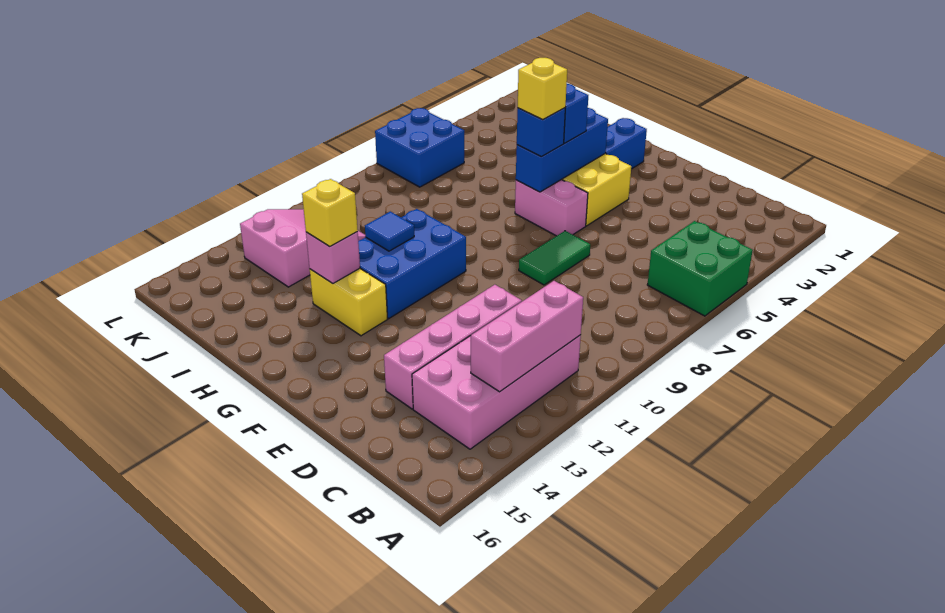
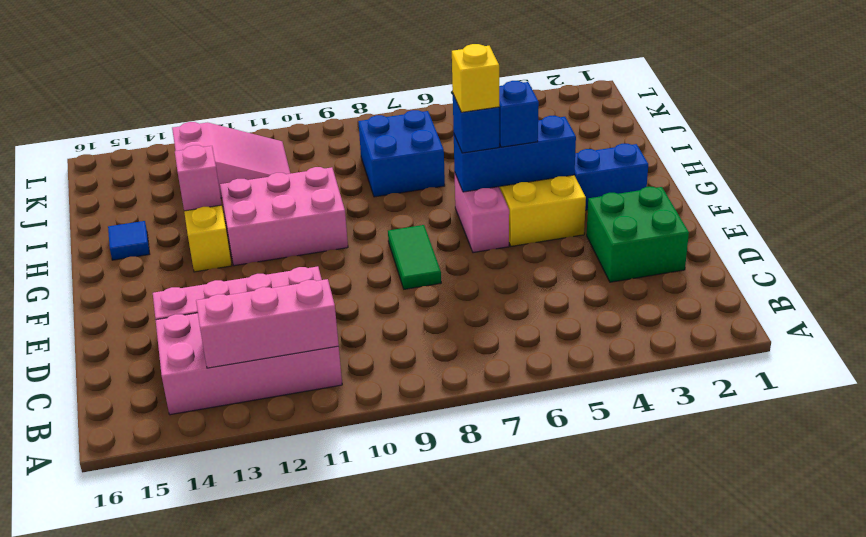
green 2x2 brick [647,221,753,316] -> green 2x2 brick moved to [587,187,689,282]
green 1x2 tile [519,231,590,285] -> green 1x2 tile turned to [388,225,441,289]
blue 2x3 brick [358,209,466,319] -> pink 2x3 brick [220,167,348,266]
blue 1x1 tile [365,211,414,251] -> blue 1x1 tile moved to [108,221,150,260]
yellow 1x1 brick [302,179,358,246] -> none
blue 2x2 brick [375,108,464,187] -> blue 2x2 brick moved to [358,110,445,197]

